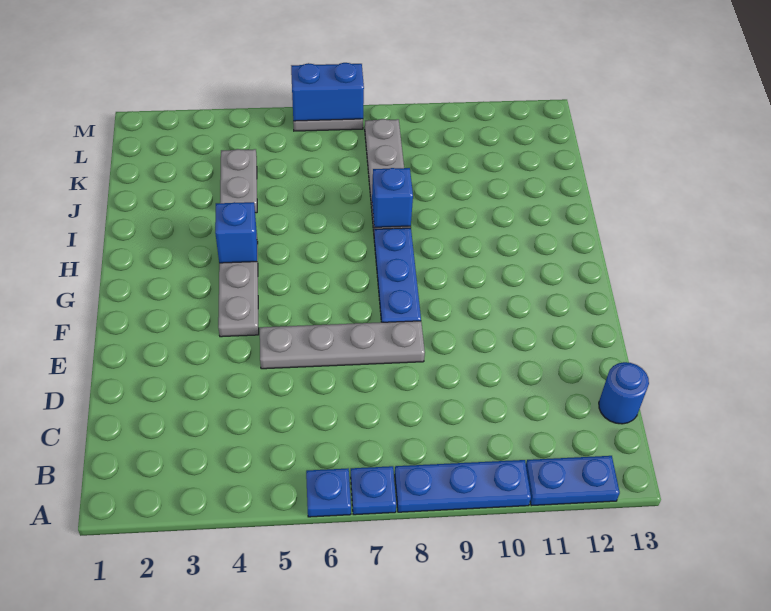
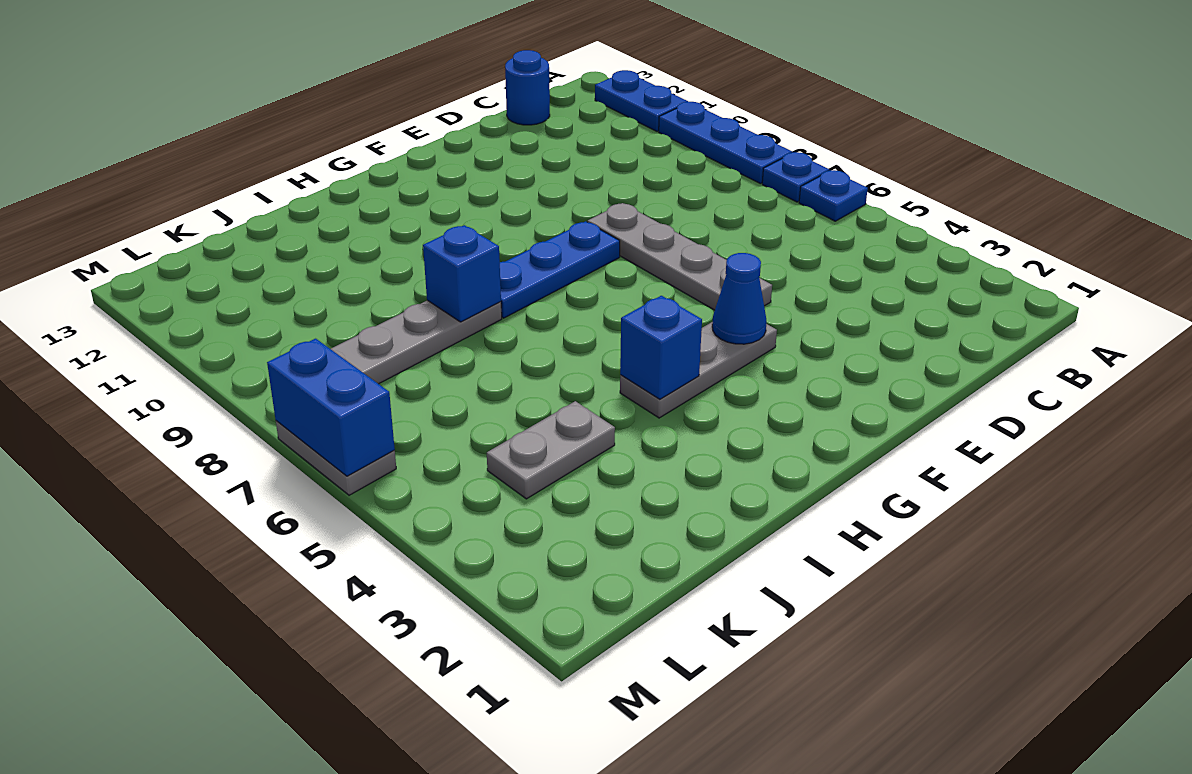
none -> blue 1x1 cone [712,253,767,344]

